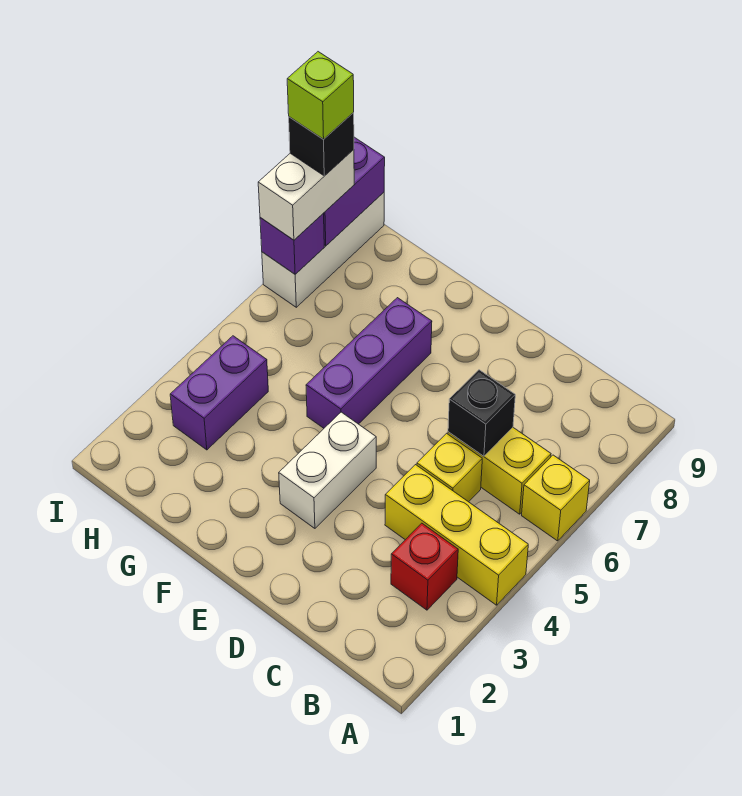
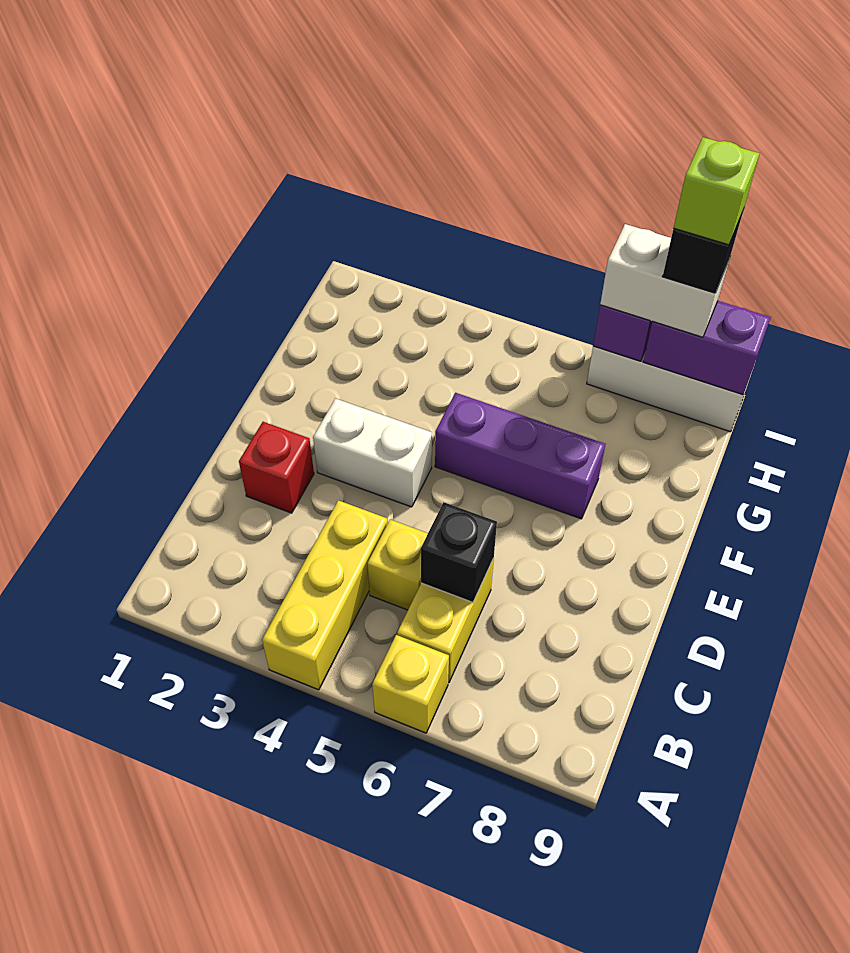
red 1x1 brick [391,523,458,610] -> red 1x1 brick moved to [239,422,314,513]
purple 1x2 brick [170,336,268,450] -> none

